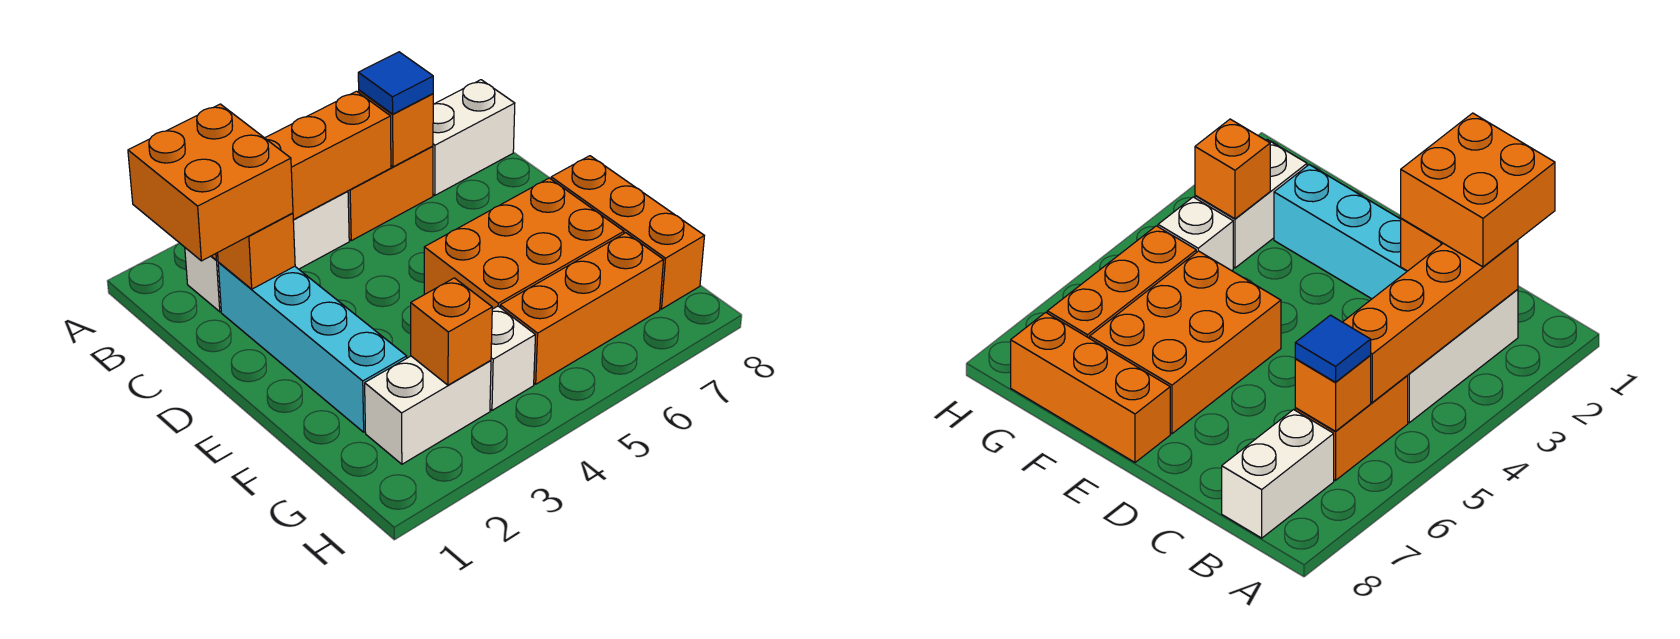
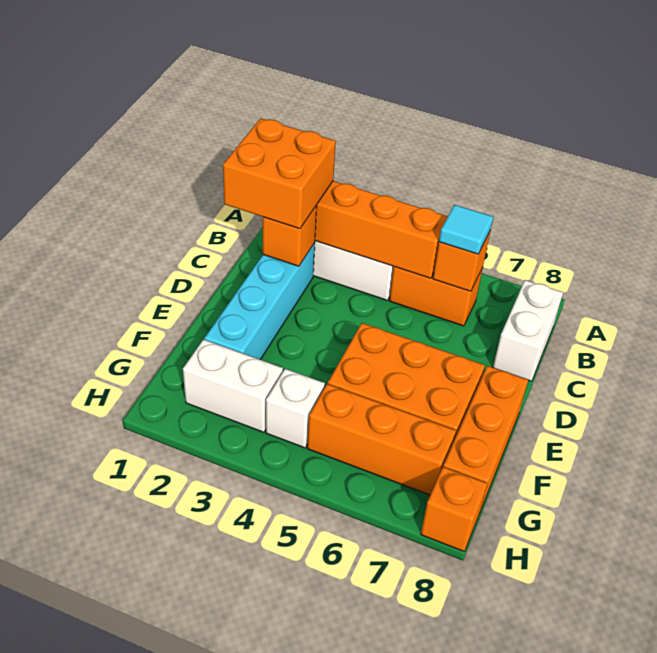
blue 1x1 tile [358,52,433,114] -> cyan 1x1 tile [439,205,493,254]
white 1x2 brick [433,80,515,195] -> white 1x2 brick turned to [493,280,563,381]
orange 1x1 brick [411,278,492,385] -> orange 1x1 brick moved to [421,467,487,551]

